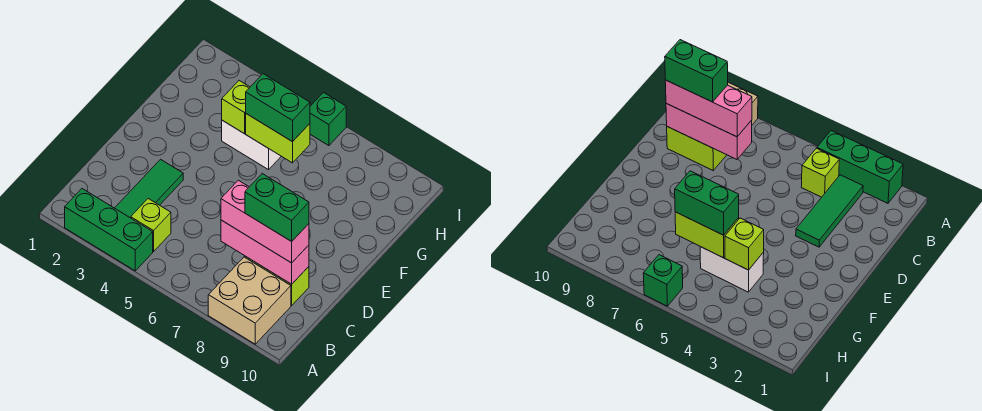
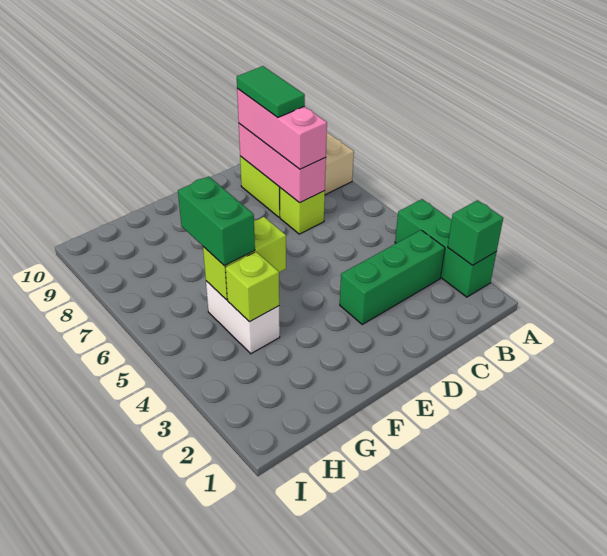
green 1x3 tile [115,159,183,218] -> green 1x3 brick [340,230,445,324]
lime 1x1 brick [131,199,171,252] -> lime 1x1 brick moved to [280,188,325,234]
green 1x2 brick [245,174,309,242] -> green 1x2 tile [237,66,305,117]
lime 1x2 brick [246,114,310,163] -> lime 1x2 brick turned to [203,217,286,300]
green 1x1 brick [310,93,346,146] -> green 1x1 brick moved to [448,200,503,265]

